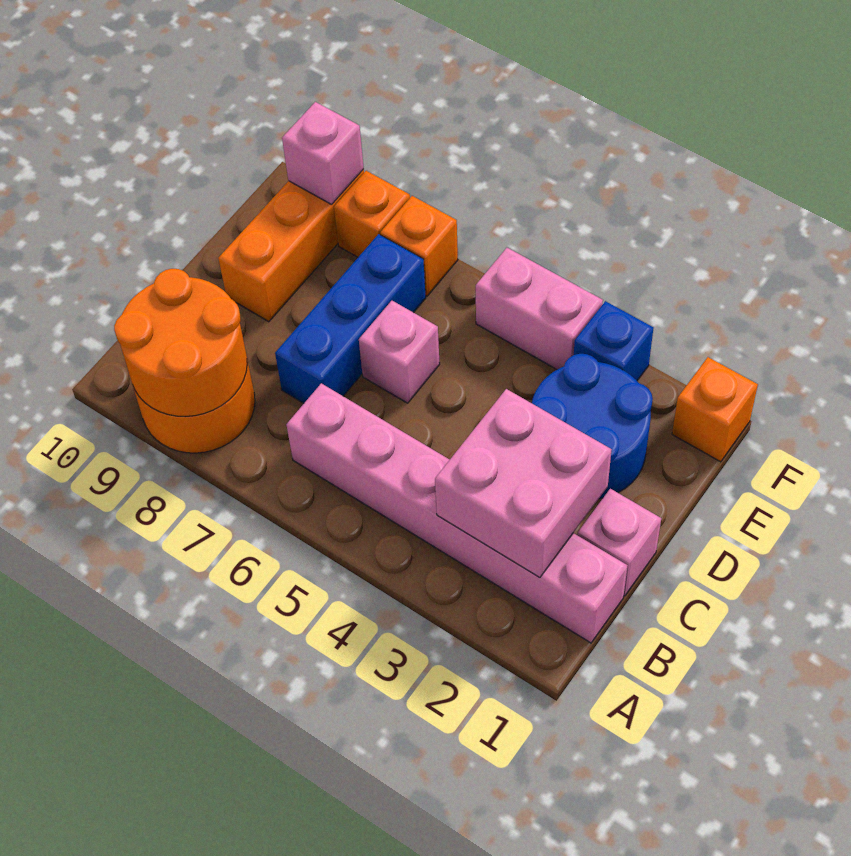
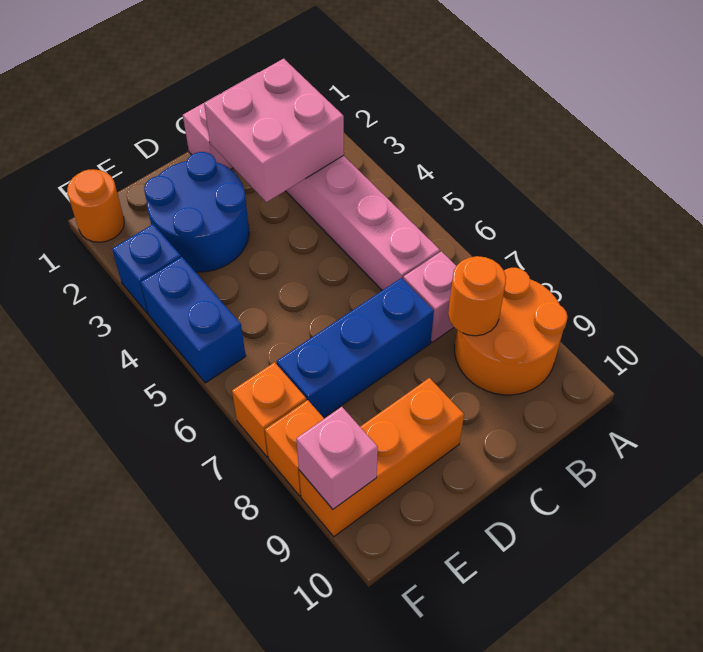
orange 2x2 round brick [114,269,247,416] -> orange 1x1 round brick [448,256,506,336]
pink 1x1 brick [359,301,440,403] -> pink 1x1 brick moved to [403,251,456,342]
orange 1x1 brick [672,357,758,462] -> orange 1x1 round brick [67,170,124,242]
pink 1x2 brick [476,248,603,370] -> blue 1x2 brick [140,257,246,383]

